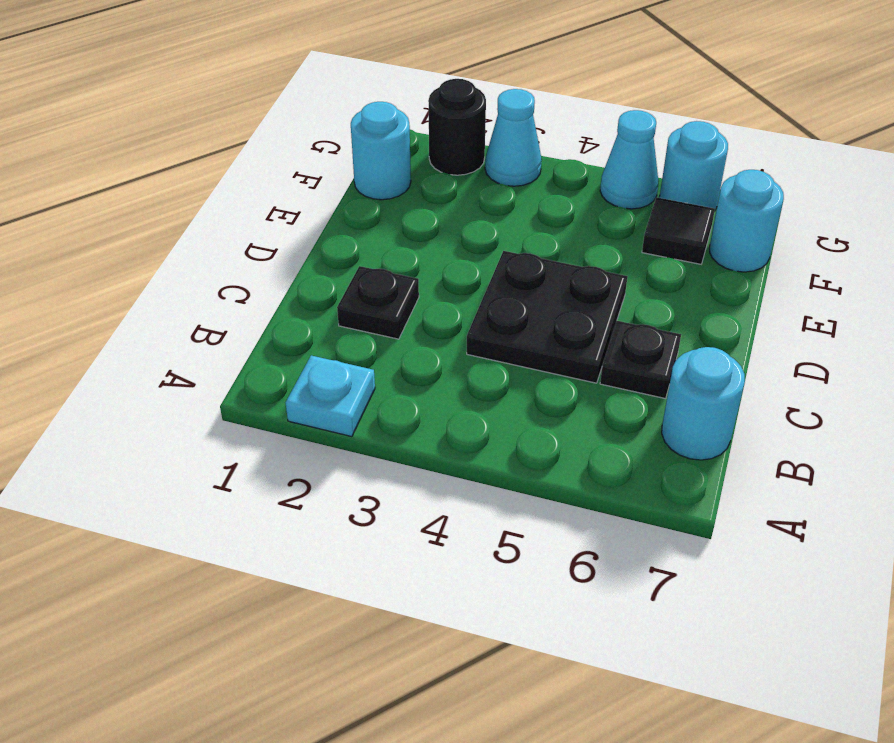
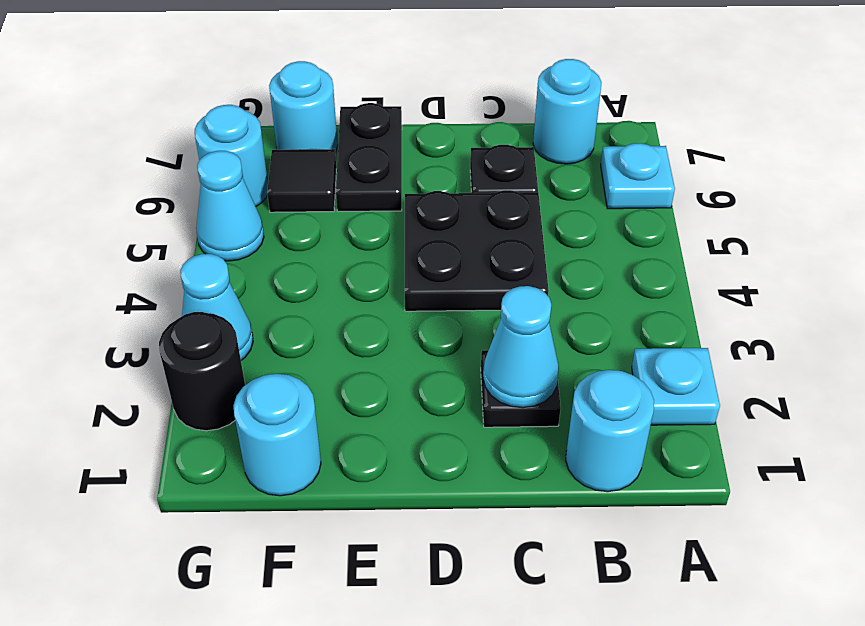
none -> cyan 1x1 plate [601,143,675,209]
none -> cyan 1x1 round brick [566,370,654,492]
none -> cyan 1x1 cone [483,286,559,408]
none -> black 1x2 plate [336,103,402,211]

